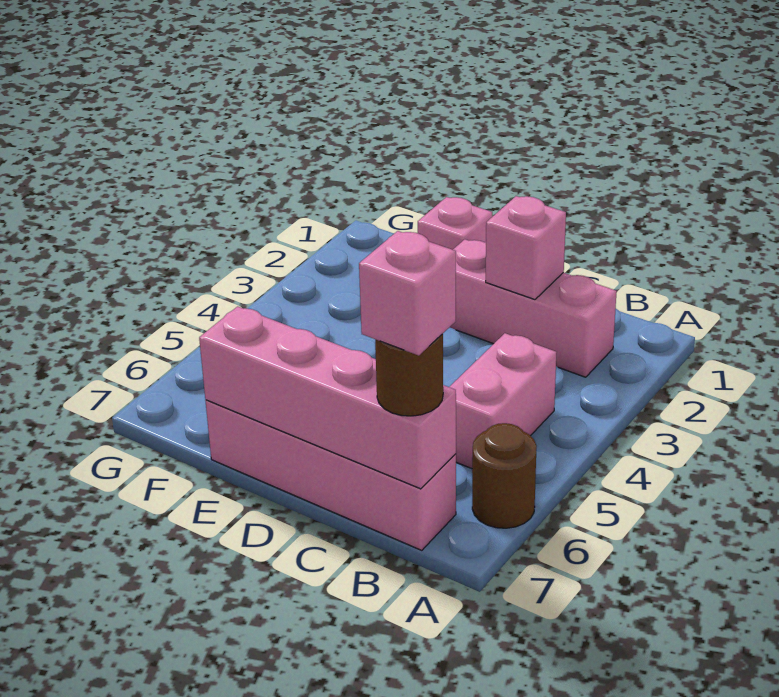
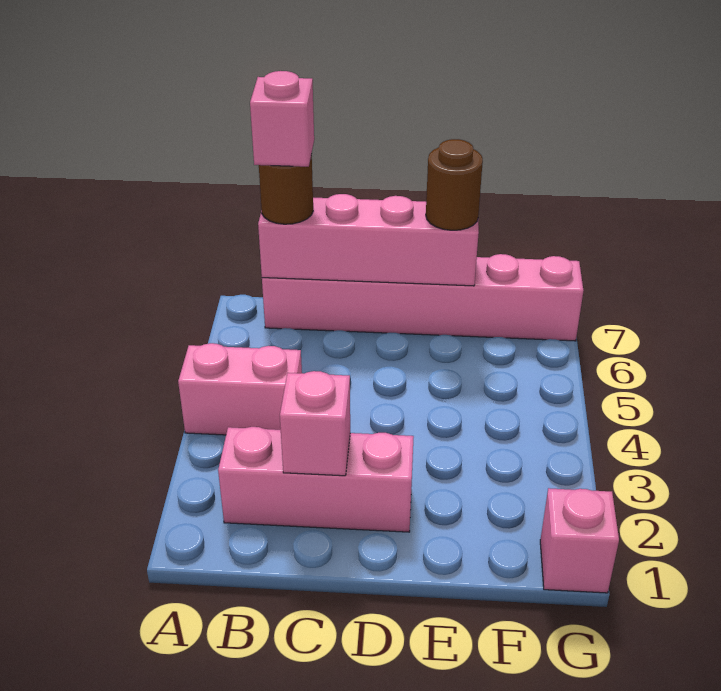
brown 1x1 round brick [472,423,537,528] -> brown 1x1 round brick moved to [426,139,483,230]
pink 1x2 brick [450,333,557,469] -> pink 1x2 brick turned to [178,343,302,435]
pink 1x4 brick [205,400,456,550] -> pink 1x6 brick [262,254,583,341]
pink 1x1 brick [418,197,492,250] -> pink 1x1 brick moved to [540,488,619,593]

